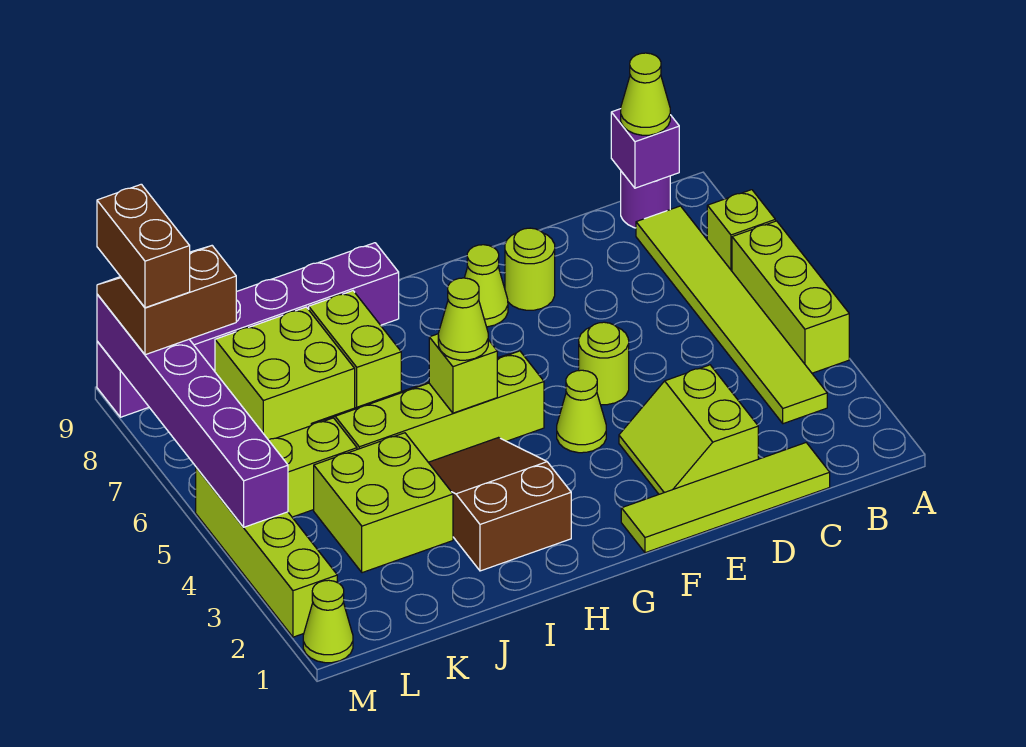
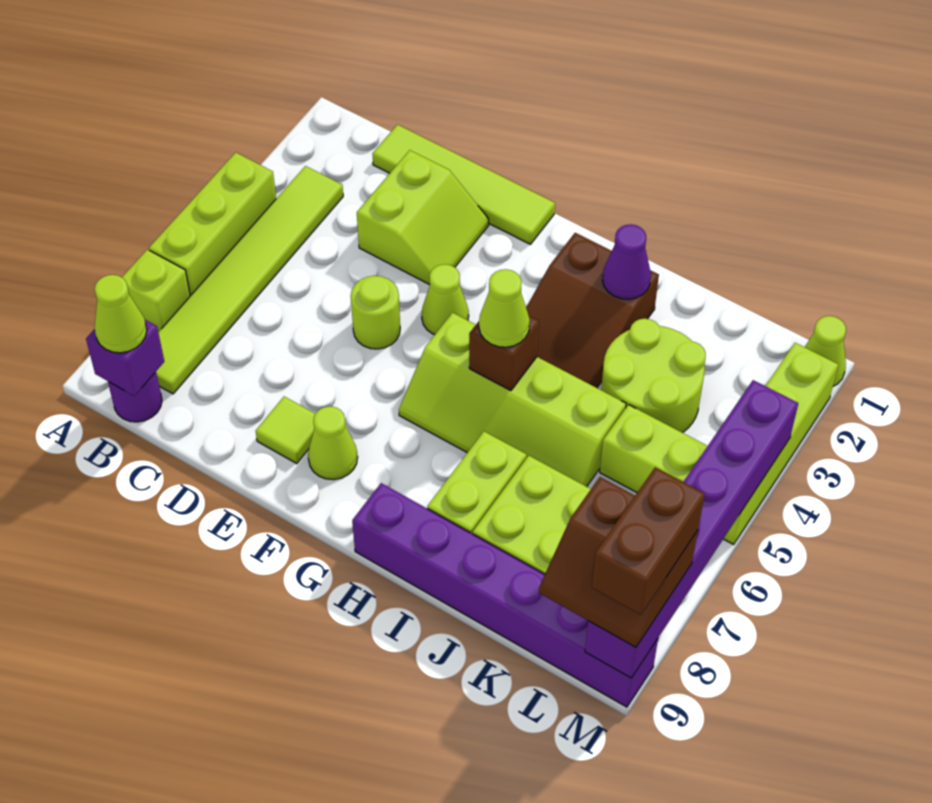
lime 1x1 round brick [505,228,555,310] -> lime 1x1 tile [256,397,315,464]
lime 1x1 brick [429,334,497,413] -> brown 1x1 brick [469,316,539,391]
none -> purple 1x1 cone [602,224,651,299]
lime 2x2 brick [314,433,453,573] -> lime 2x2 round brick [601,319,706,433]

